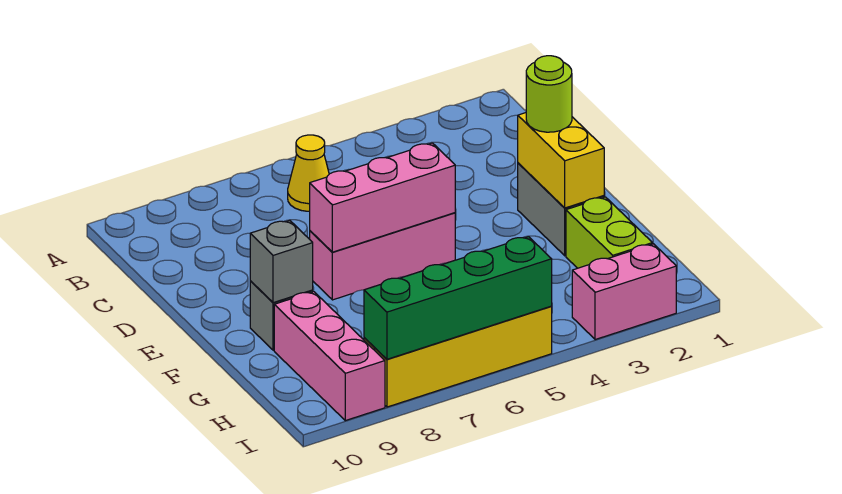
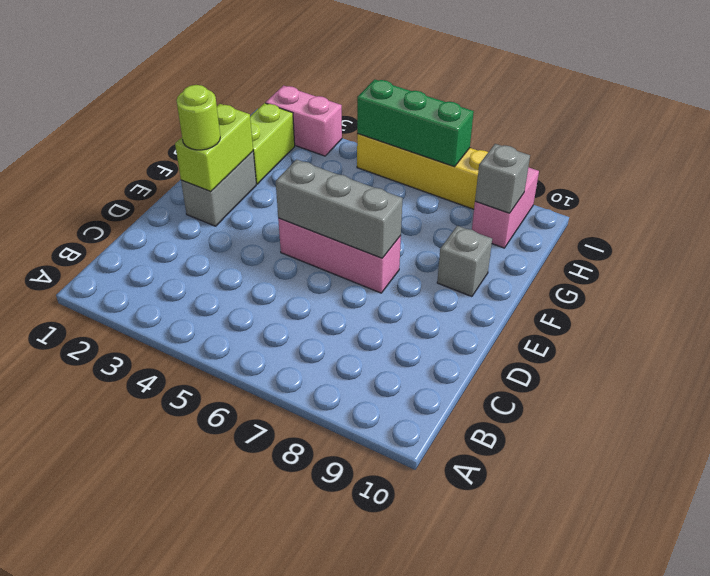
yellow 1x1 cone [288,135,329,211] -> none
yellow 1x2 brick [518,113,604,208] -> lime 1x2 brick [175,104,253,192]
pink 1x3 brick [310,143,455,252] -> grey 1x3 brick [276,160,403,258]
grey 1x1 brick [250,220,313,303] -> grey 1x1 brick moved to [475,144,530,213]
pink 1x3 brick [274,292,385,421] -> pink 1x2 brick [472,167,539,248]
green 1x4 brick [364,237,552,359] -> green 1x3 brick [357,79,474,167]

